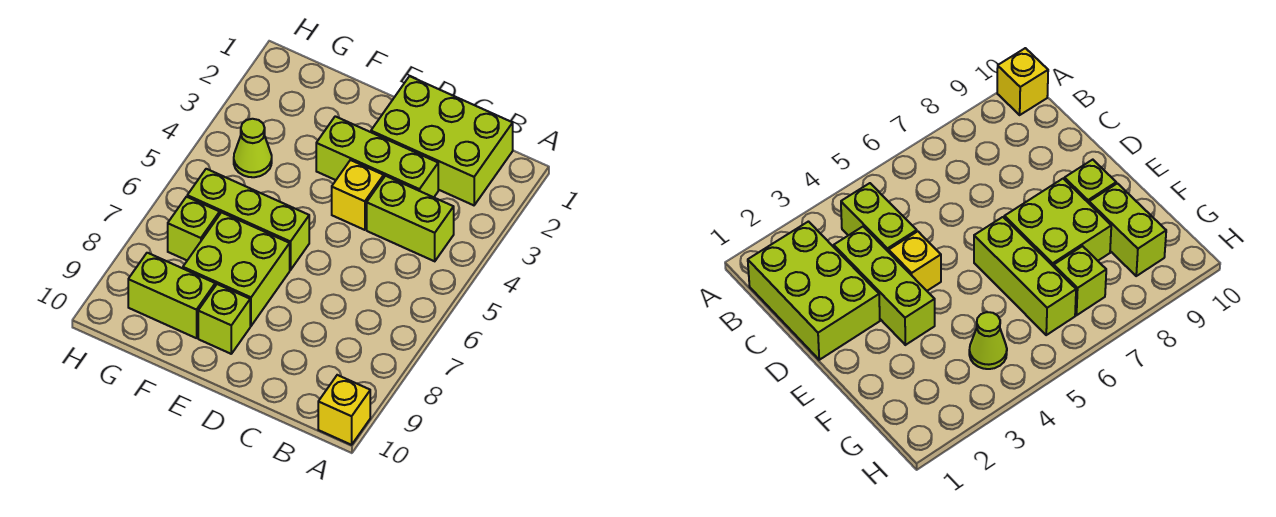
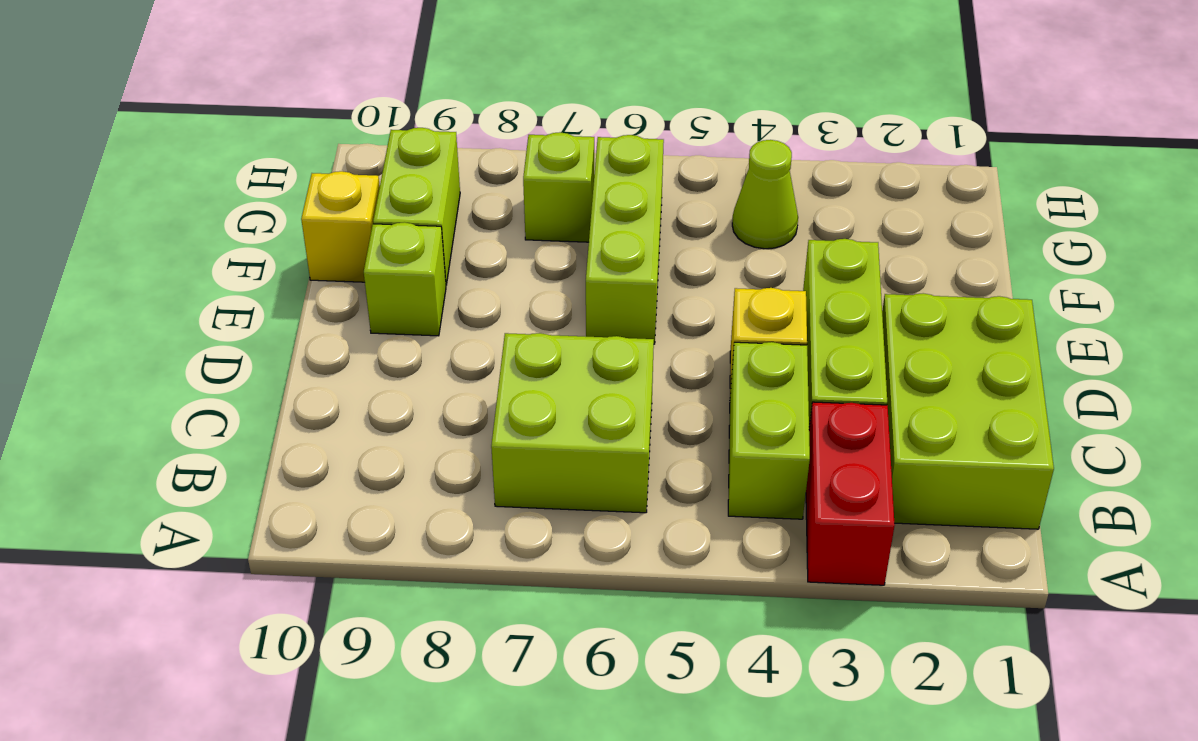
none -> red 1x2 brick [806,402,895,585]
yellow 1x1 brick [318,375,370,445] -> yellow 1x1 brick moved to [301,171,380,282]
lime 2x2 brick [183,212,290,326] -> lime 2x2 brick moved to [491,333,654,513]

